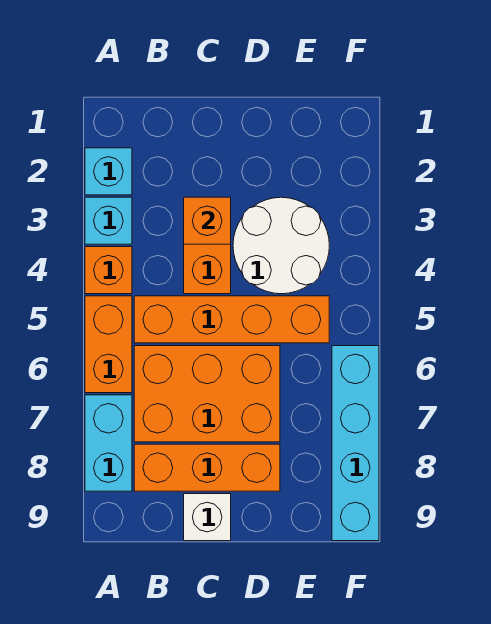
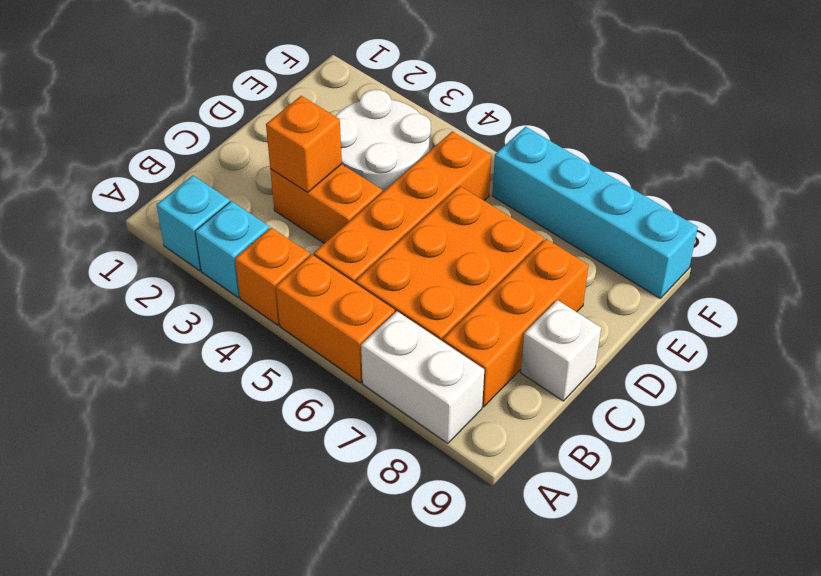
cyan 1x2 brick [85,395,132,491] -> white 1x2 brick [361,311,484,443]

